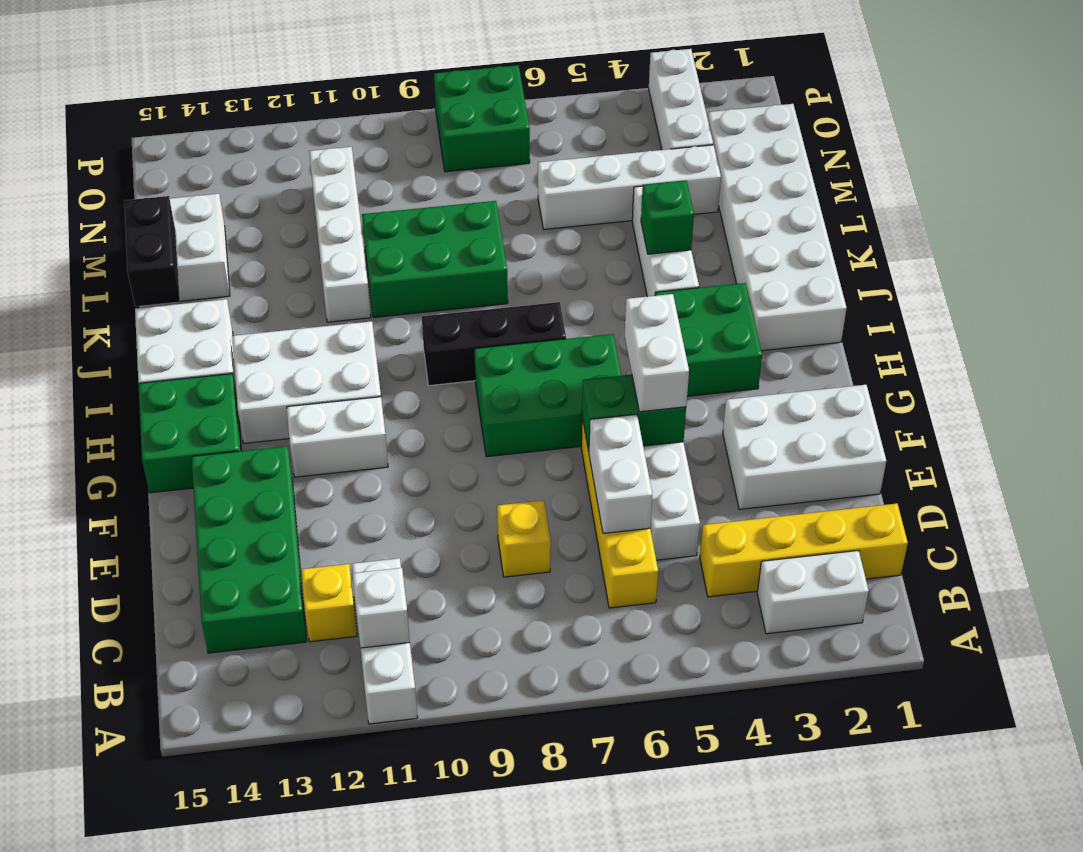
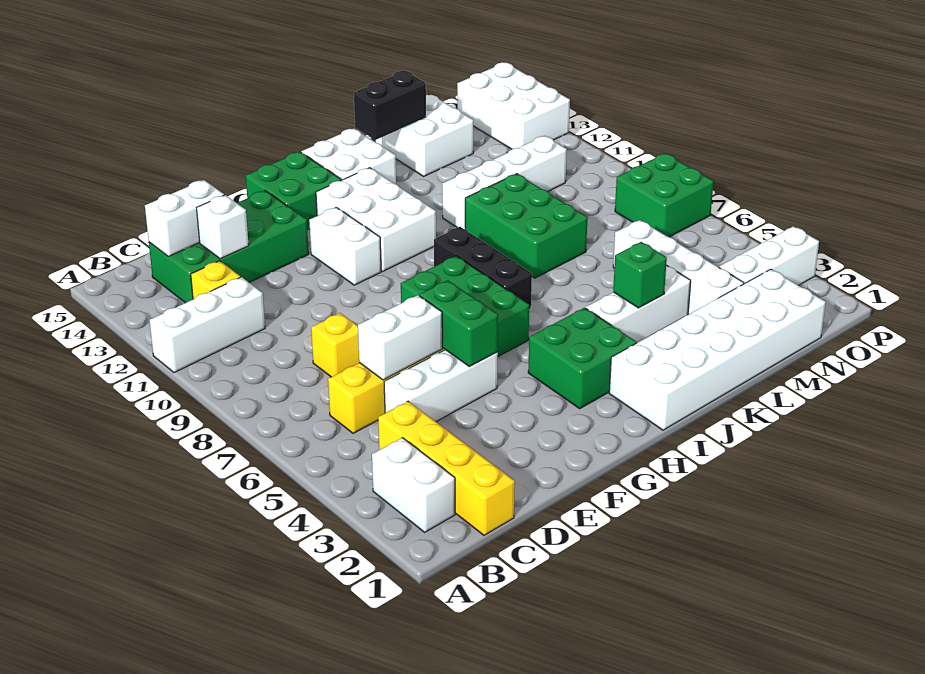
white 1x1 brick [352,568,410,648] -> white 1x1 brick moved to [197,195,249,259]
white 2x3 brick [723,385,886,510] -> white 2x3 brick moved to [457,62,570,149]
white 1x2 brick [625,294,689,412] -> white 1x2 brick moved to [145,180,224,256]

